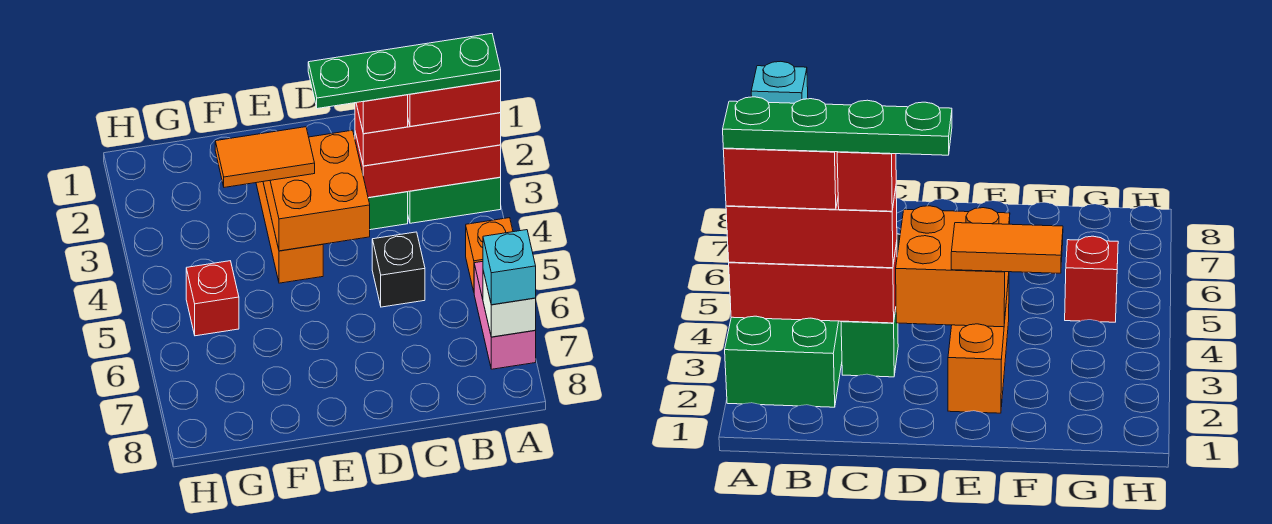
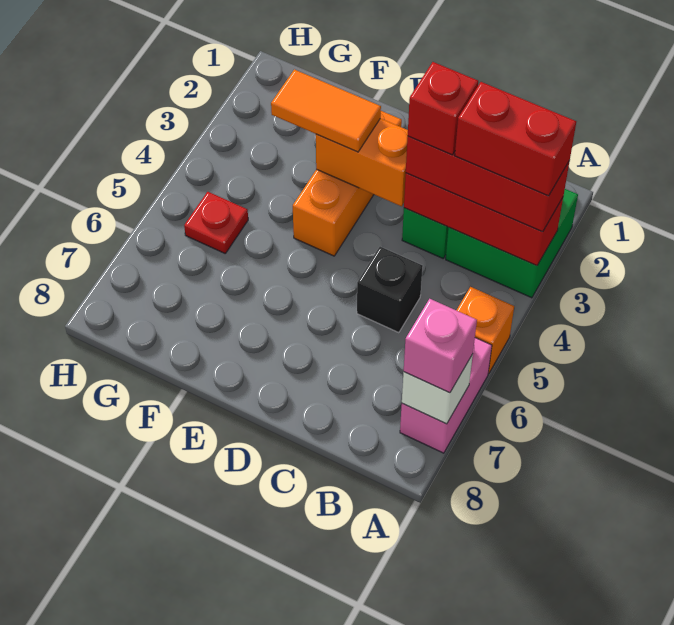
green 1x4 plate [308,34,501,109] -> none
cyan 1x1 brick [483,230,536,305] -> pink 1x1 brick [404,299,477,393]
orange 2x2 brick [263,130,370,251] -> orange 1x2 brick [316,118,408,206]
red 1x1 brick [186,261,239,336] -> red 1x1 plate [184,192,248,253]

